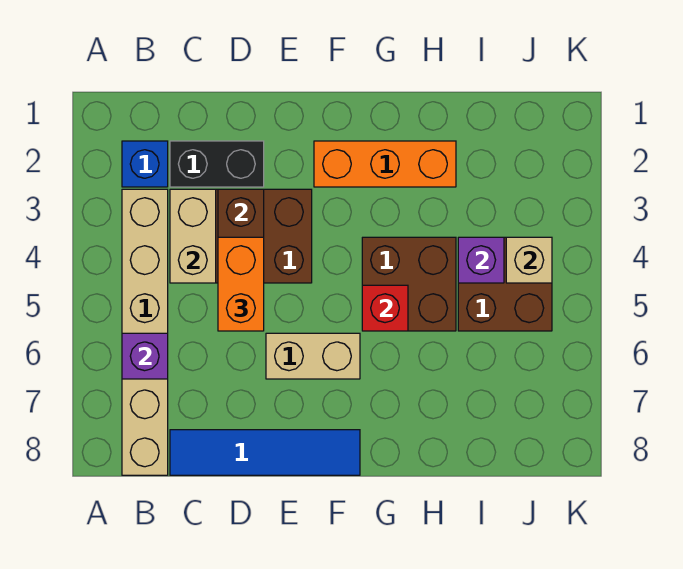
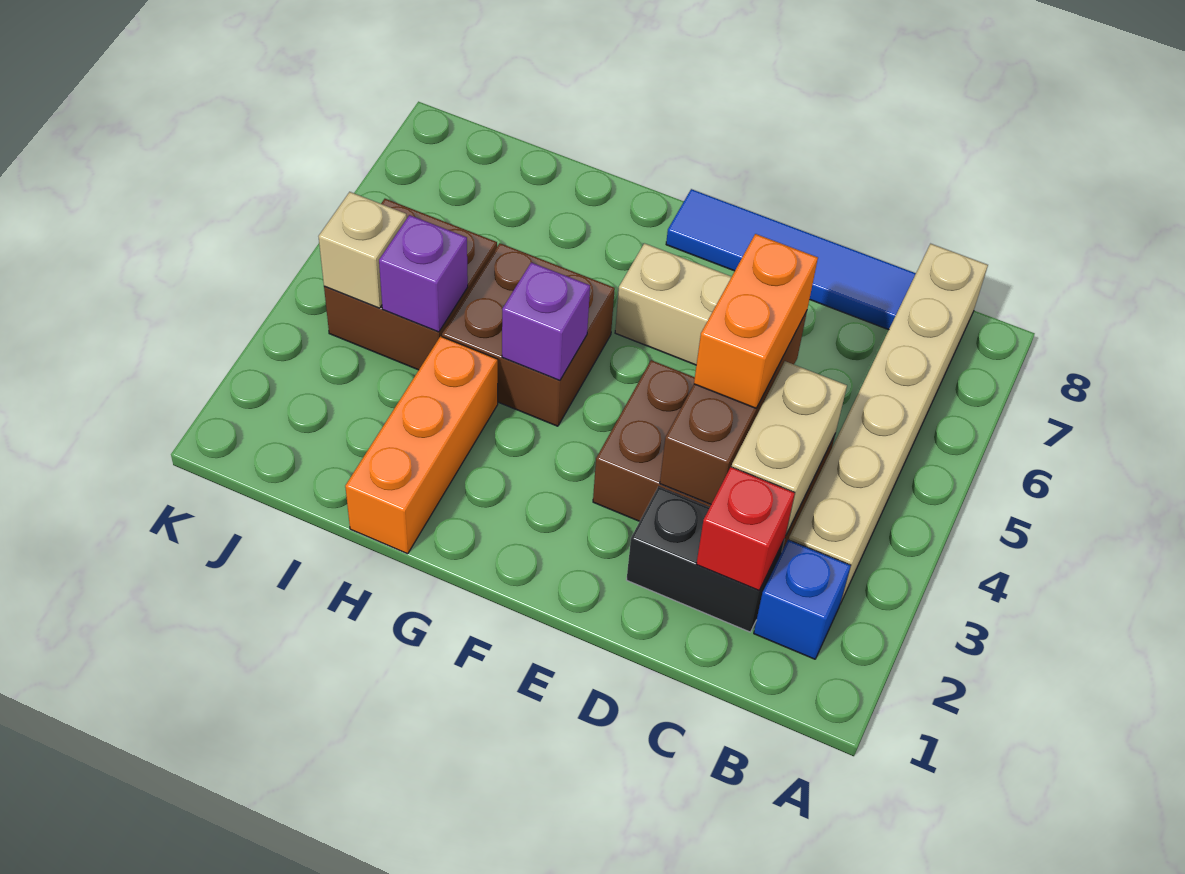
purple 1x1 brick [122,333,168,379] -> purple 1x1 brick moved to [502,262,590,381]
orange 1x3 brick [314,141,456,187] -> orange 1x3 brick turned to [345,336,498,554]
red 1x1 brick [362,285,408,331] -> red 1x1 brick moved to [696,467,795,590]

